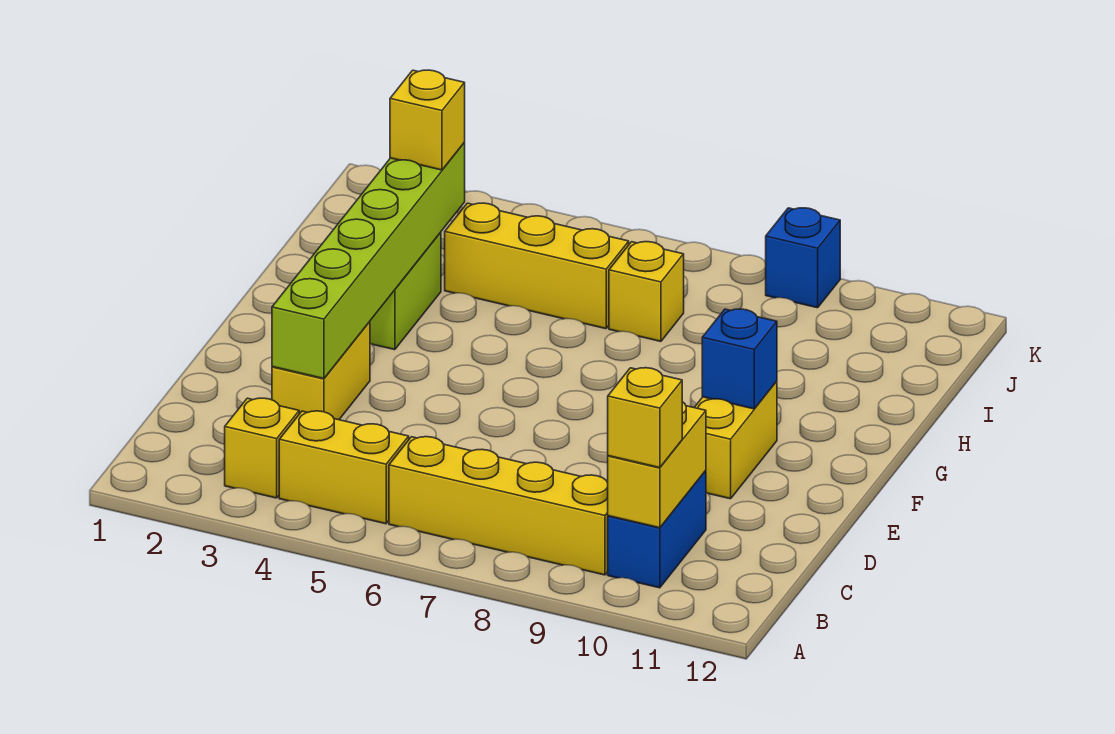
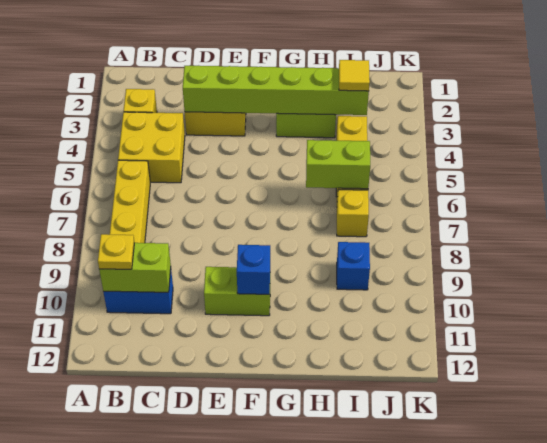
yellow 1x2 brick [279,411,409,524] -> yellow 2x2 brick [118,112,185,183]
yellow 1x2 brick [608,402,706,528] -> lime 1x2 brick [99,243,171,292]
yellow 1x1 brick [608,368,682,468] -> yellow 1x1 plate [98,234,134,269]
yellow 1x2 brick [694,381,777,499] -> lime 1x2 brick [204,267,270,316]
none -> lime 1x2 brick [306,140,370,189]
yellow 1x1 brick [390,70,465,170] -> yellow 1x1 tile [339,60,370,91]
blue 1x1 brick [766,208,840,308] -> blue 1x1 brick moved to [337,242,370,290]

